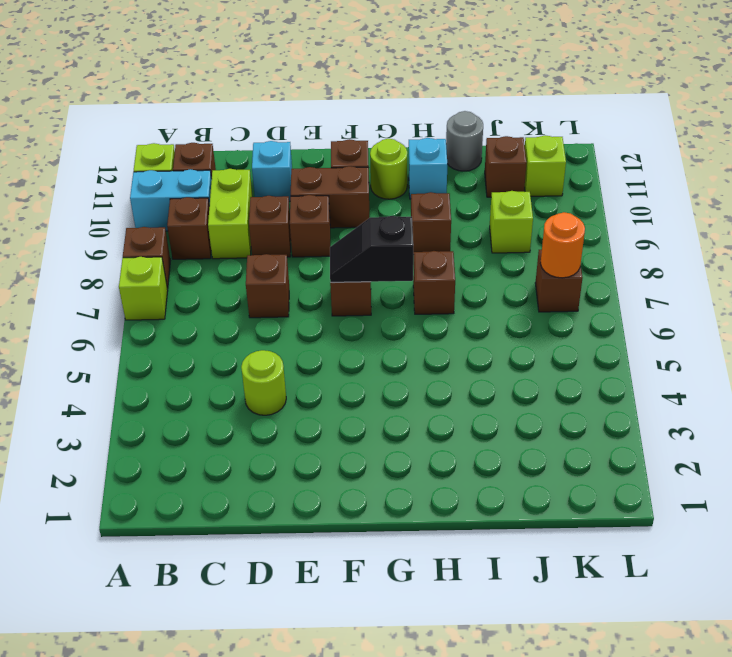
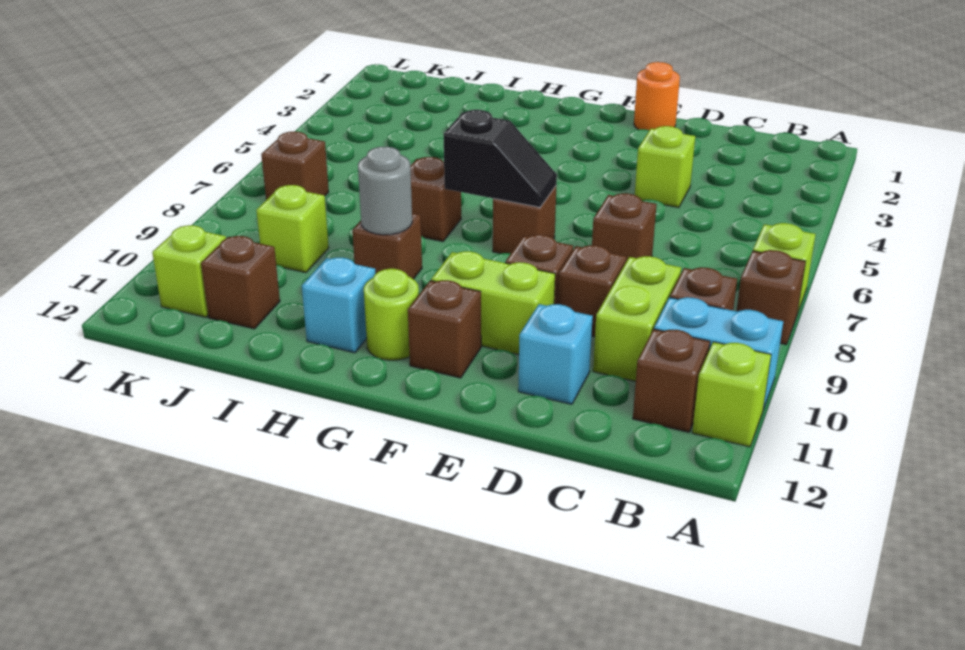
lime 1x1 round brick [241,350,286,415] -> lime 1x1 brick [635,126,695,208]
brown 1x2 brick [291,166,369,228] -> lime 1x2 brick [431,251,555,354]
grey 1x1 round brick [446,111,483,171] -> grey 1x1 round brick moved to [358,147,412,235]
orange 1x1 round brick [540,212,585,278] -> orange 1x1 round brick moved to [634,62,680,130]

